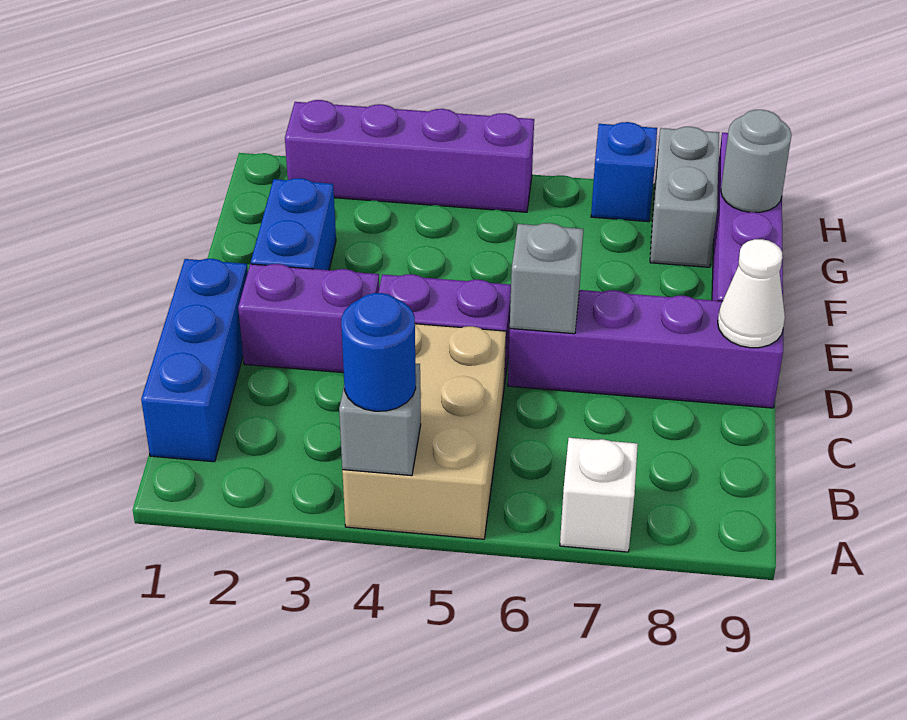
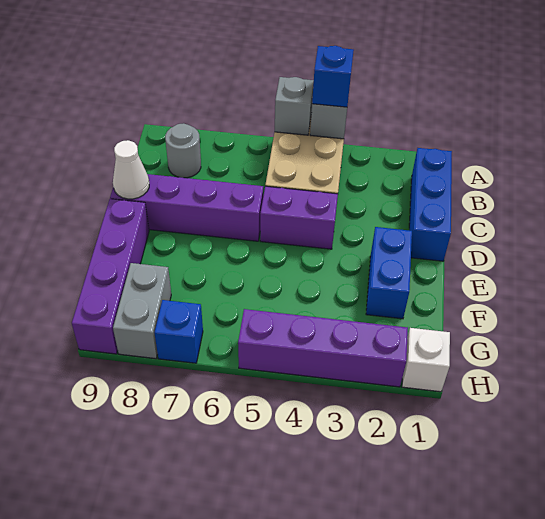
blue 1x1 round brick [341,293,416,411] -> blue 1x1 brick [312,46,354,107]
white 1x1 brick [560,438,638,552] -> white 1x1 brick moved to [402,328,450,392]
purple 1x2 brick [238,264,379,373] -> none
grey 1x1 brick [510,223,583,334] -> grey 1x1 brick moved to [275,77,314,135]
grey 1x1 round brick [721,110,791,212] -> grey 1x1 round brick moved to [165,123,201,178]

